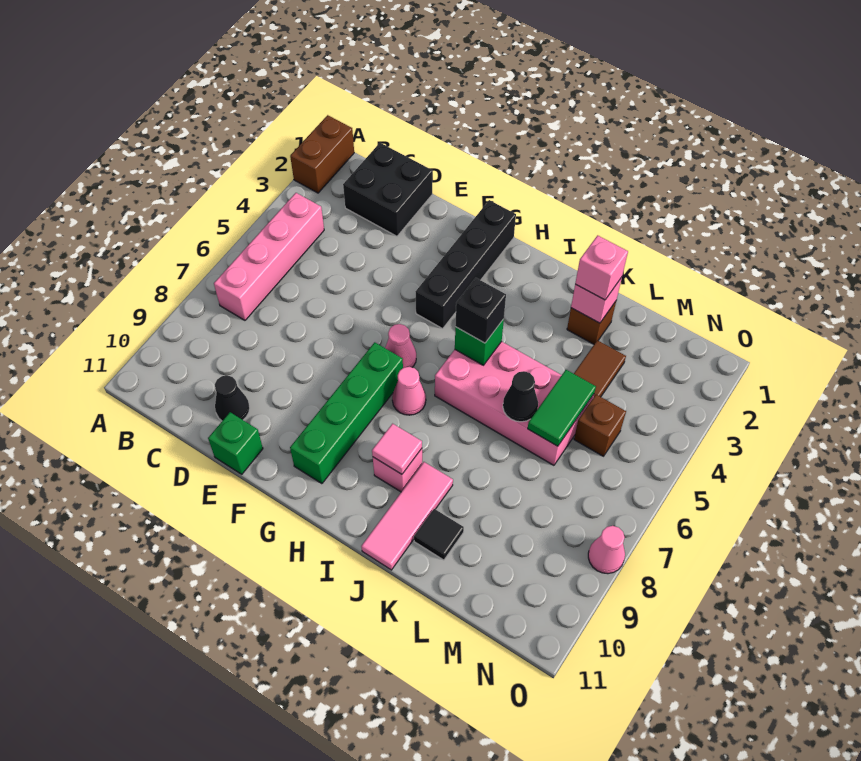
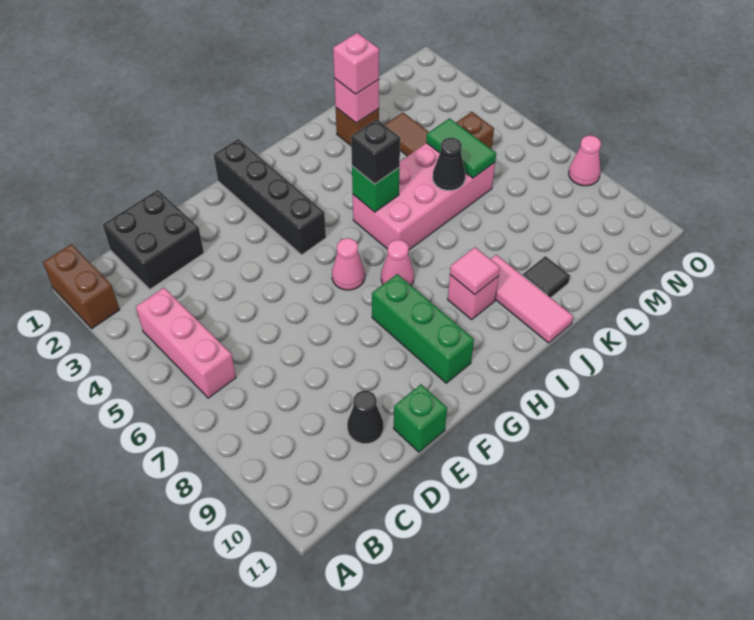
pink 1x4 brick [214,193,324,320] -> pink 1x3 brick [136,288,236,398]
green 1x4 brick [290,342,403,484] -> green 1x3 brick [372,274,474,383]

